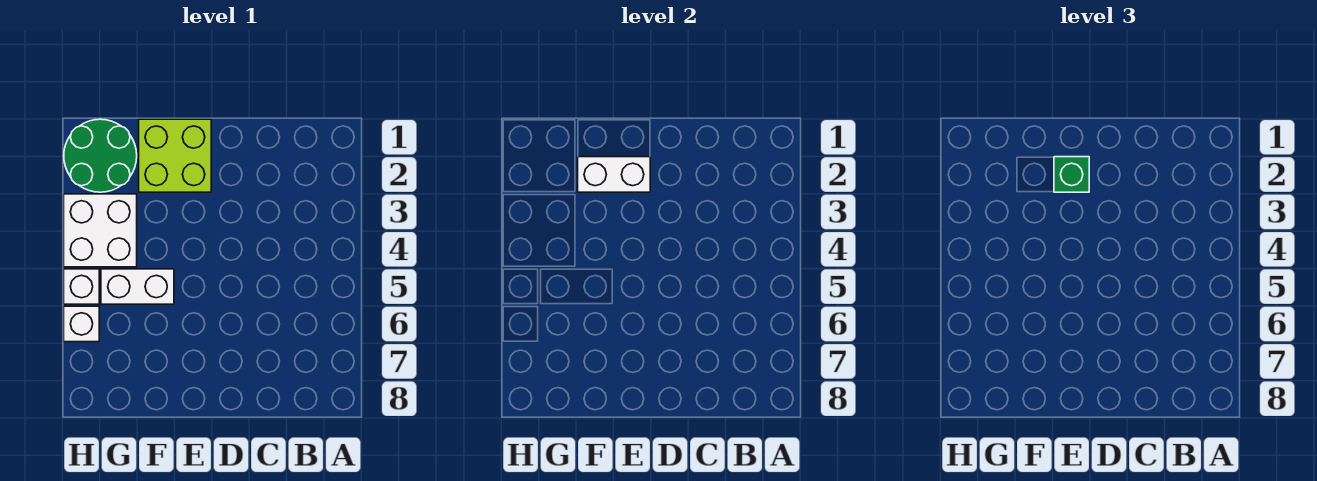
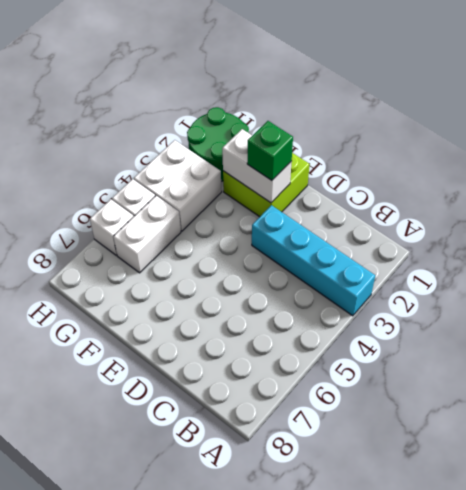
none -> cyan 1x4 brick [252,205,375,316]
white 1x2 brick [101,269,174,304] -> white 1x2 brick turned to [113,196,181,273]

